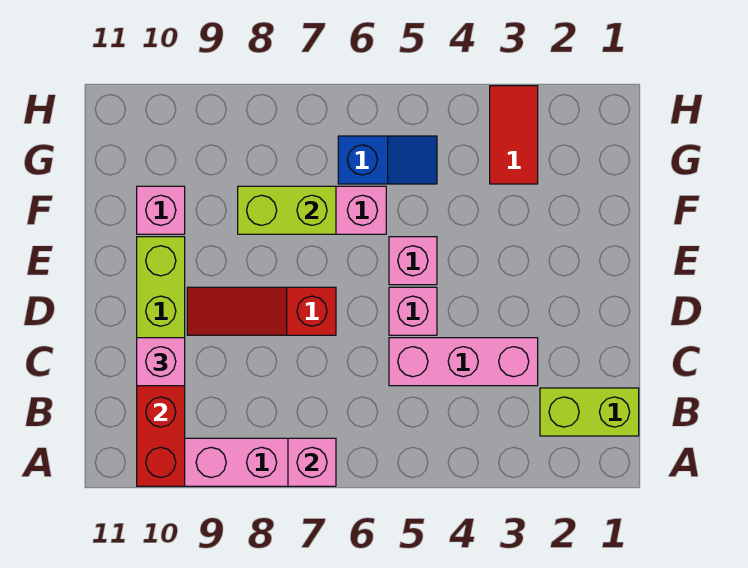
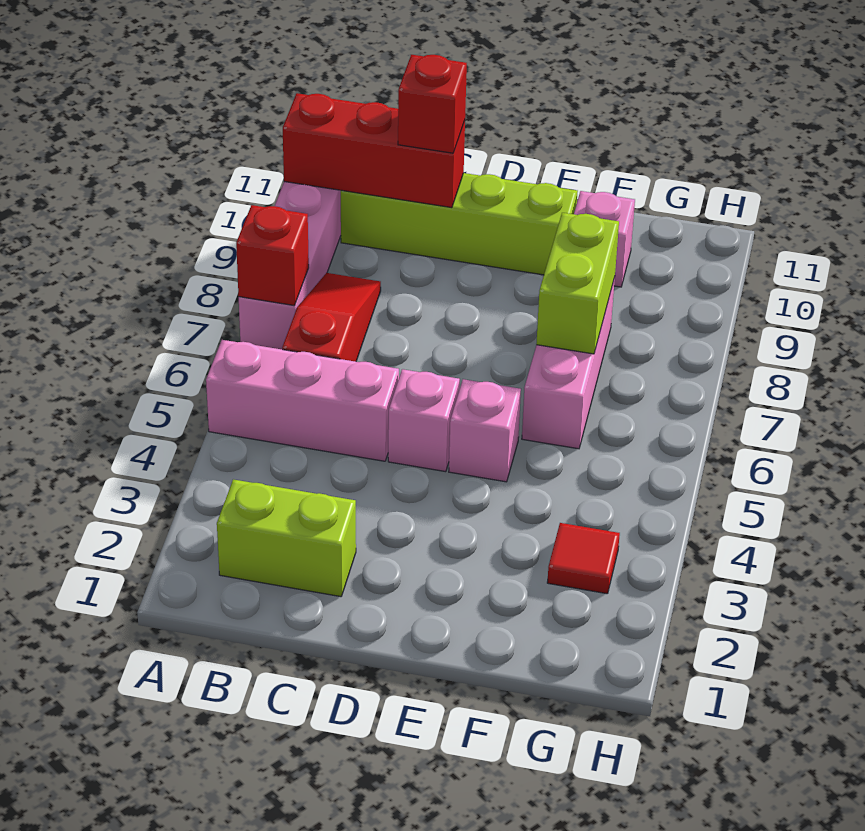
pink 1x1 brick [288,438,336,486] -> red 1x1 brick [236,205,309,306]
lime 1x2 brick [540,388,639,436] -> lime 1x2 brick turned to [217,479,356,597]
pink 1x3 brick [389,338,538,386] -> pink 1x3 brick turned to [206,340,399,461]
pink 1x1 brick [137,338,185,386] -> red 1x1 brick [398,55,467,153]
red 1x3 slope [187,287,336,335] -> red 1x3 slope moved to [282,273,381,362]
red 1x2 tile [490,86,538,184] -> red 1x1 tile [547,523,620,594]
blue 1x2 slope [338,136,437,184] -> none

